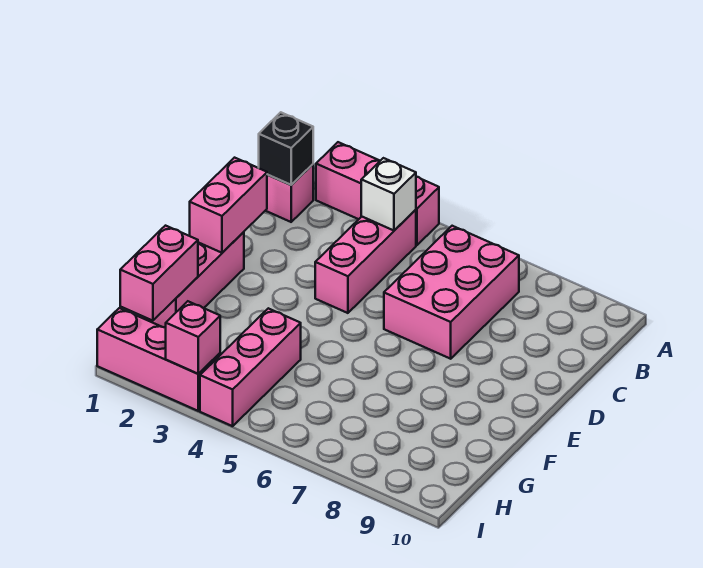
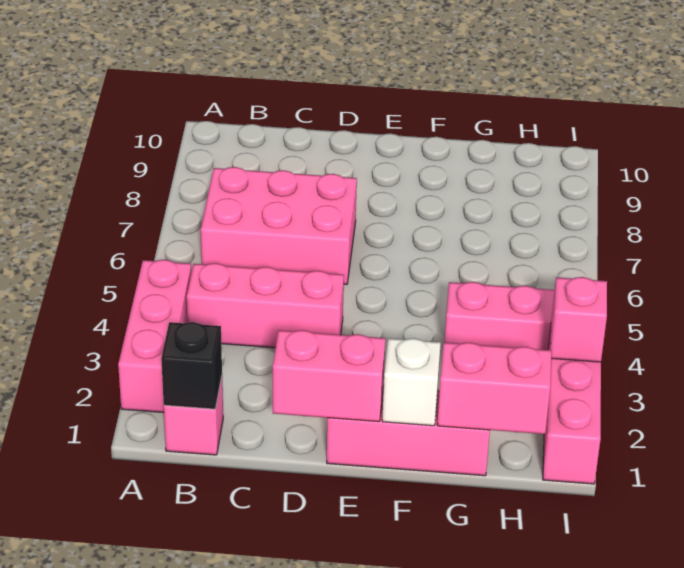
white 1x1 brick [361,158,416,231] -> white 1x1 brick moved to [382,338,441,426]

